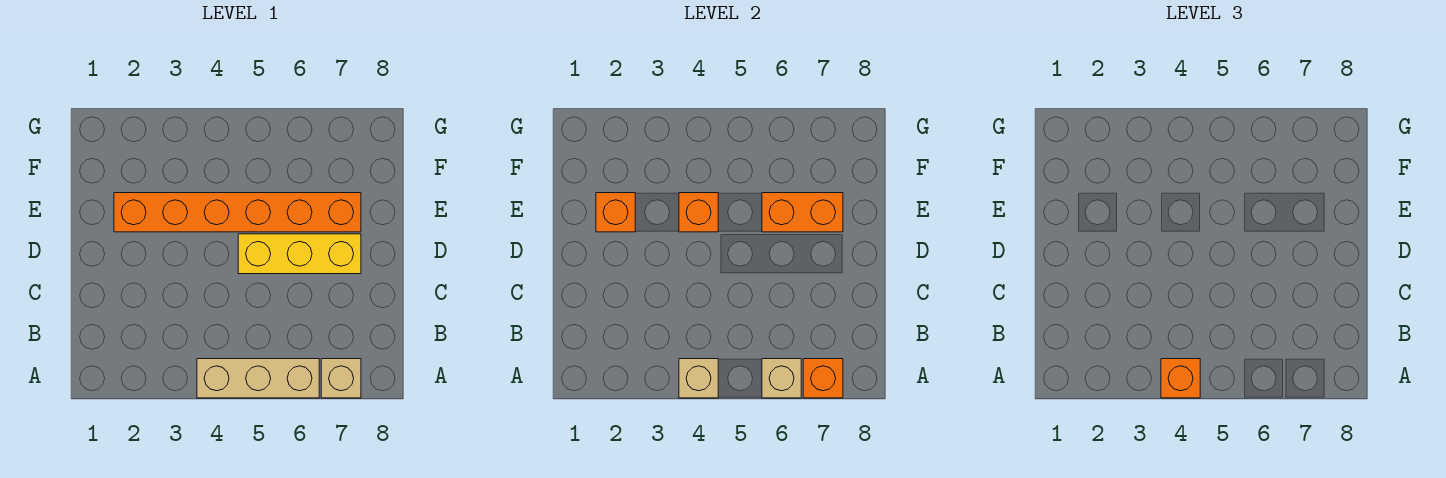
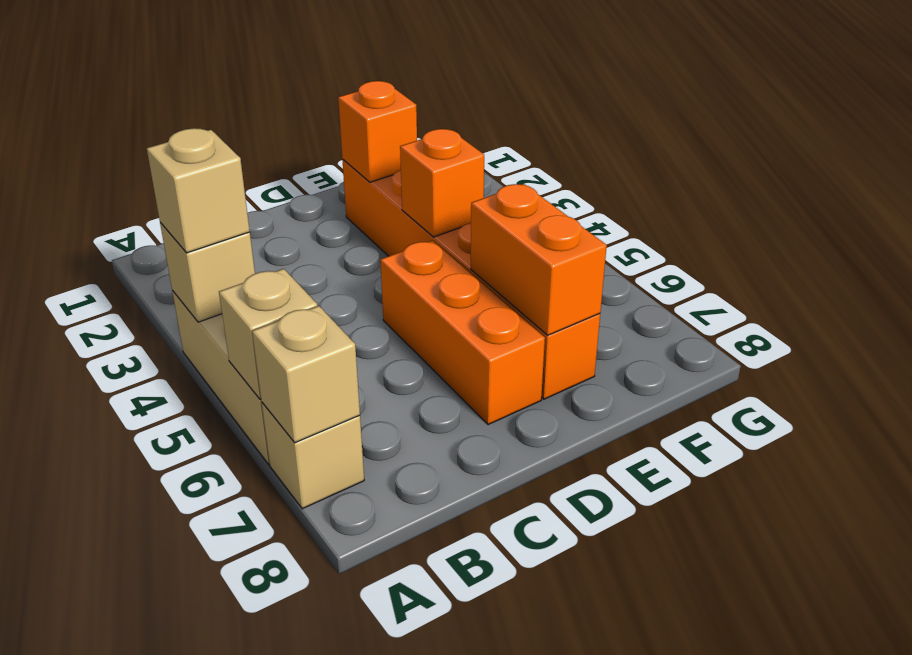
orange 1x1 brick [1161,359,1200,398] -> tan 1x1 brick [147,128,250,253]
orange 1x1 brick [803,359,843,398] -> tan 1x1 brick [252,306,360,443]
yellow 1x3 brick [238,234,361,274] -> orange 1x3 brick [381,240,545,425]

